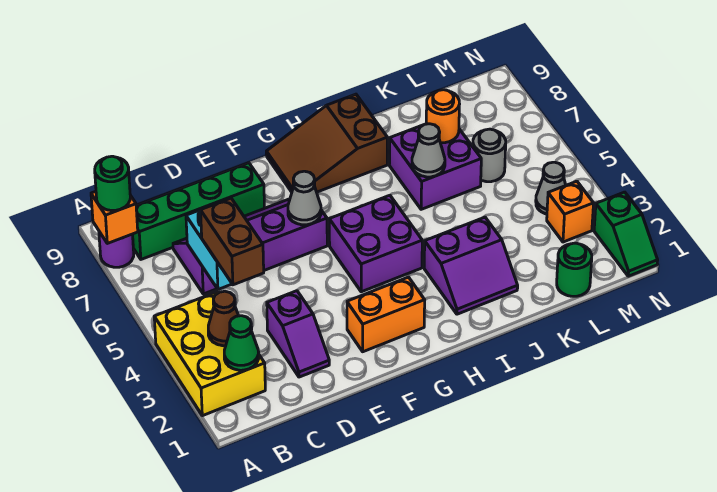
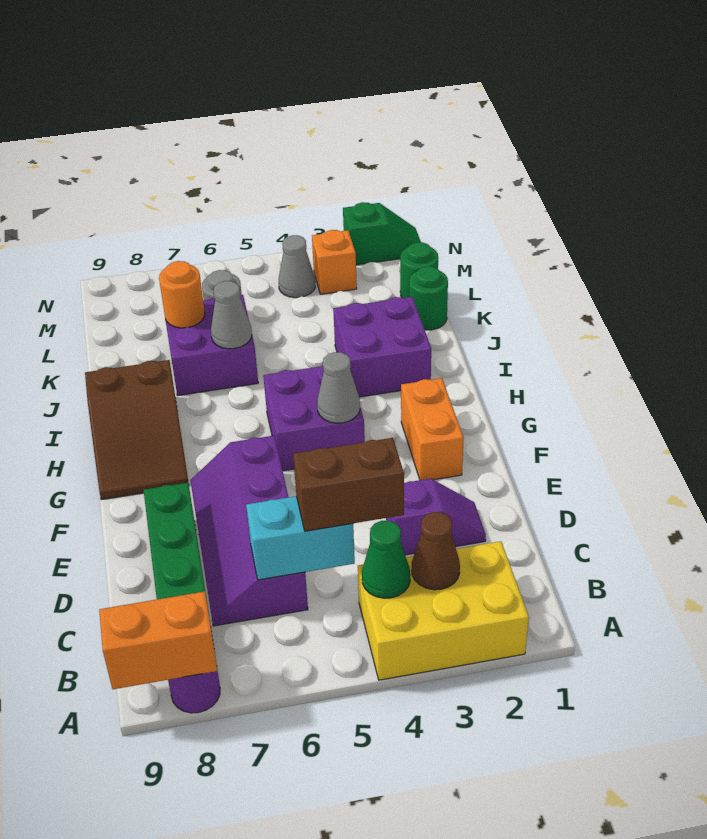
orange 1x1 brick [91,191,138,243] -> orange 1x2 brick [99,592,217,689]
green 1x1 round brick [95,156,130,211] -> green 1x1 round brick moved to [409,266,448,330]
green 1x1 cone [224,316,259,370] -> green 1x1 cone moved to [362,521,410,598]
grey 1x1 cone [288,171,321,225] -> grey 1x1 cone moved to [317,352,360,423]
purple 2x2 slope [424,217,518,314] -> purple 2x2 brick [333,297,431,397]

